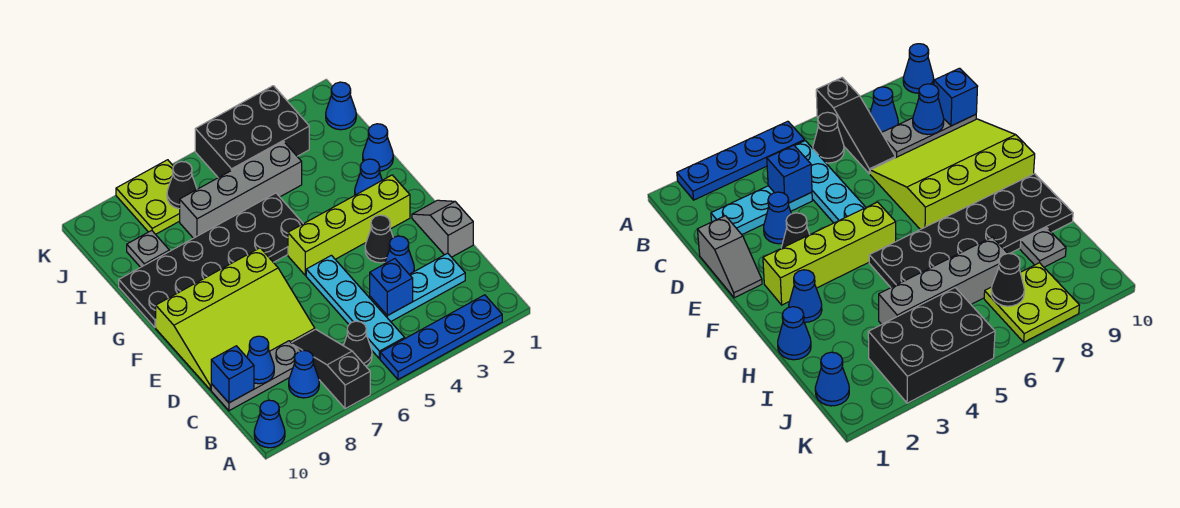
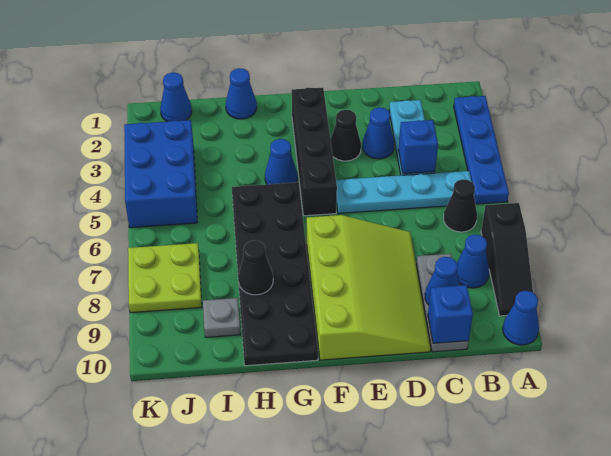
black 1x3 slope [292,329,370,409] -> black 1x3 slope turned to [481,203,533,316]
grey 1x2 slope [412,200,473,257] -> none
lime 1x4 brick [288,175,410,276] -> black 1x4 brick [292,88,337,216]
blue 1x1 cone [355,159,382,195] -> blue 1x1 cone moved to [265,139,297,184]
grey 1x4 brick [180,142,302,238] -> none
black 2x3 brick [195,86,309,178] -> blue 2x3 brick [124,120,197,228]
black 1x1 cone [167,162,197,209] -> black 1x1 cone moved to [238,240,273,295]

